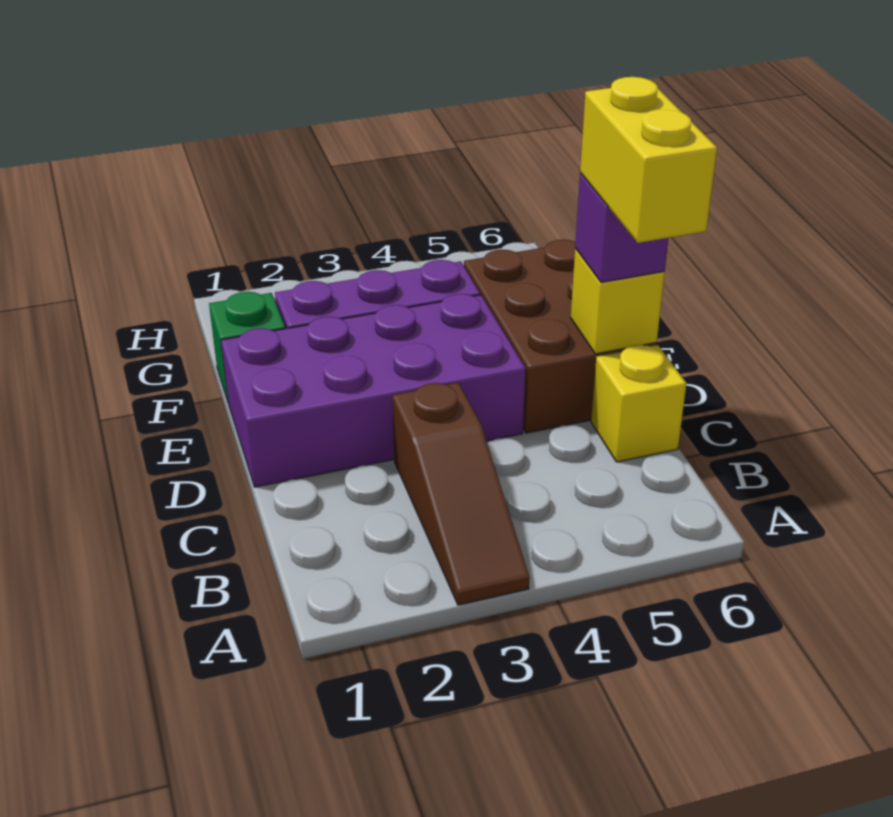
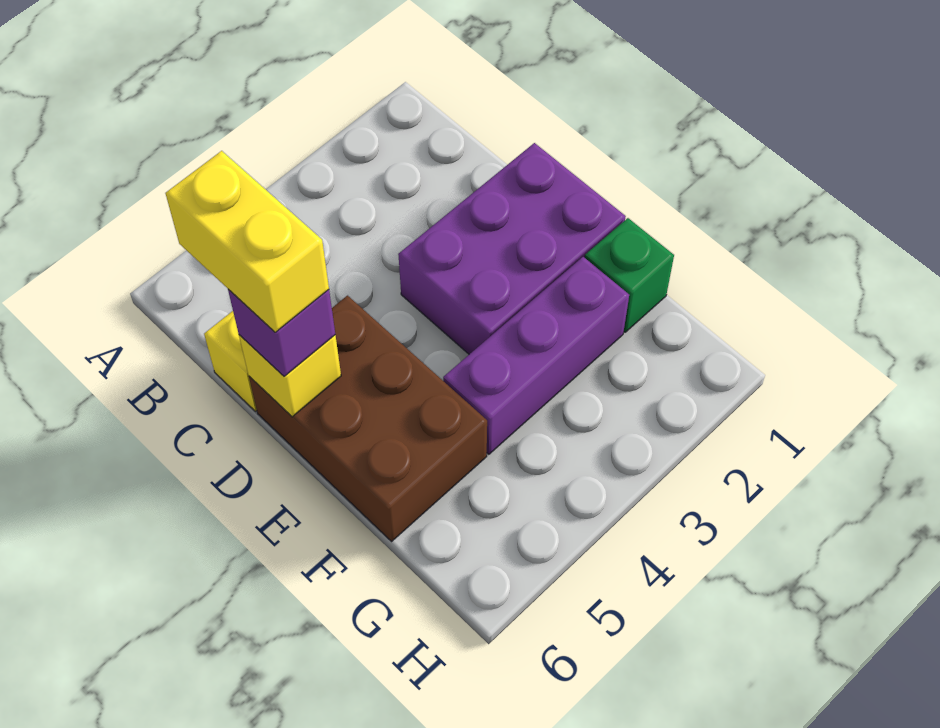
brown 1x3 slope [392,383,530,605] -> none
purple 2x4 brick [221,294,526,487] -> purple 2x3 brick [398,143,626,354]

